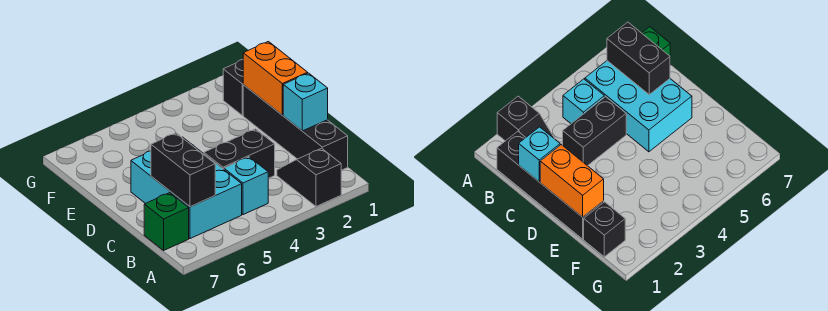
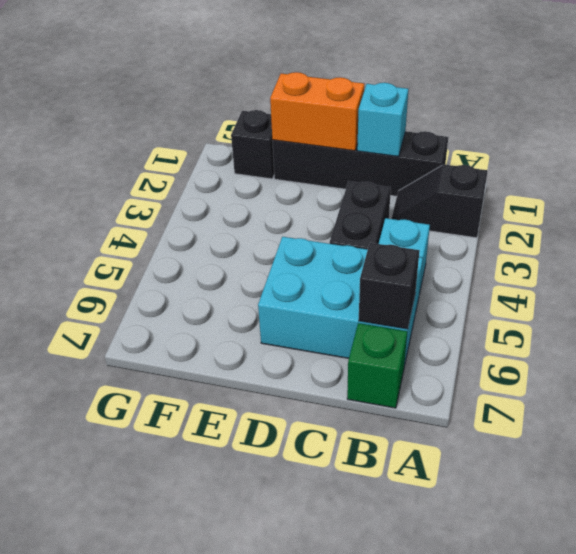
black 1x2 brick [151,133,215,207] -> black 1x1 brick [359,243,420,329]

